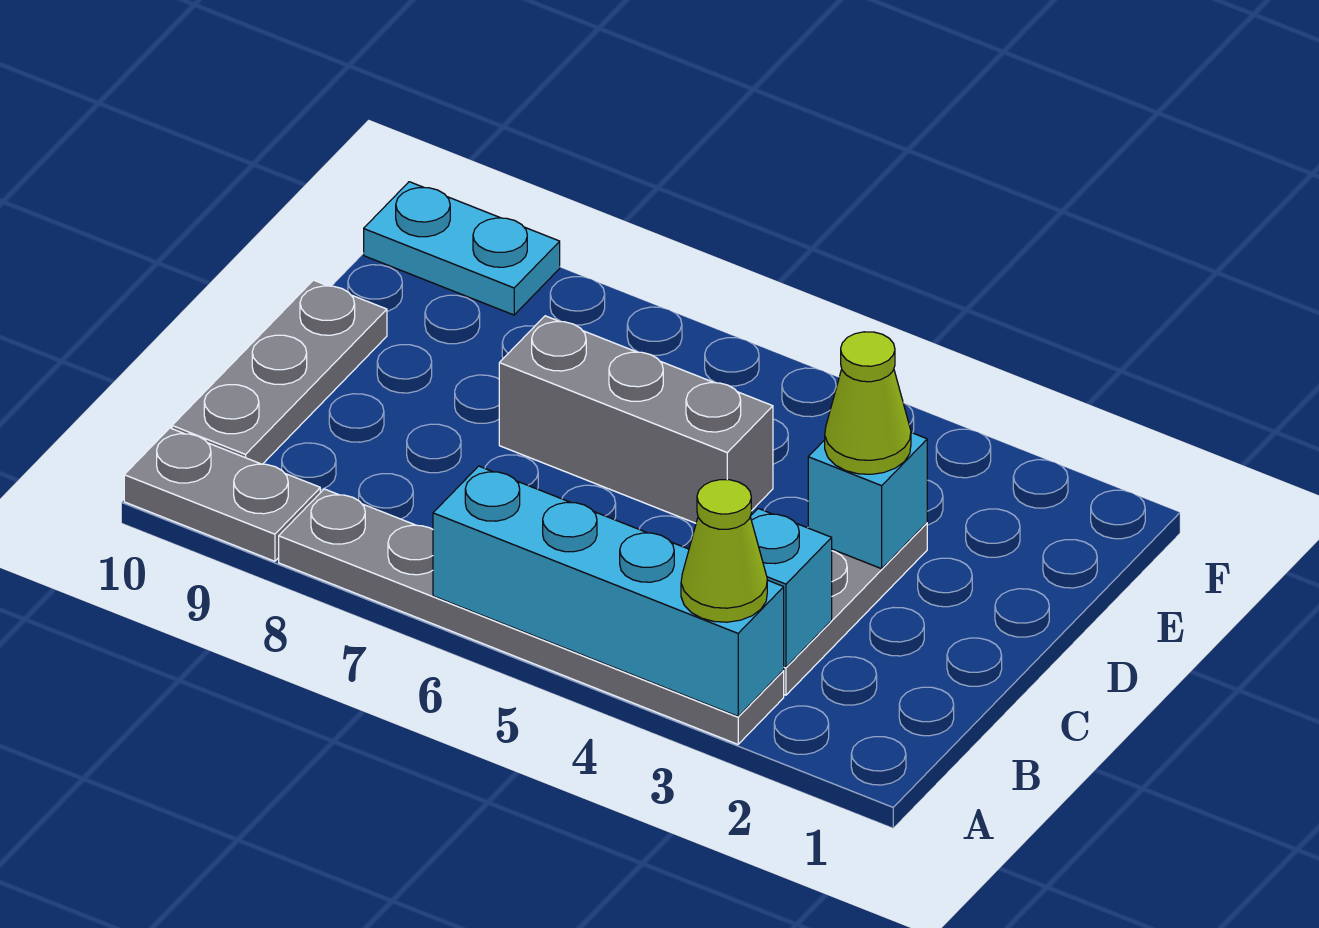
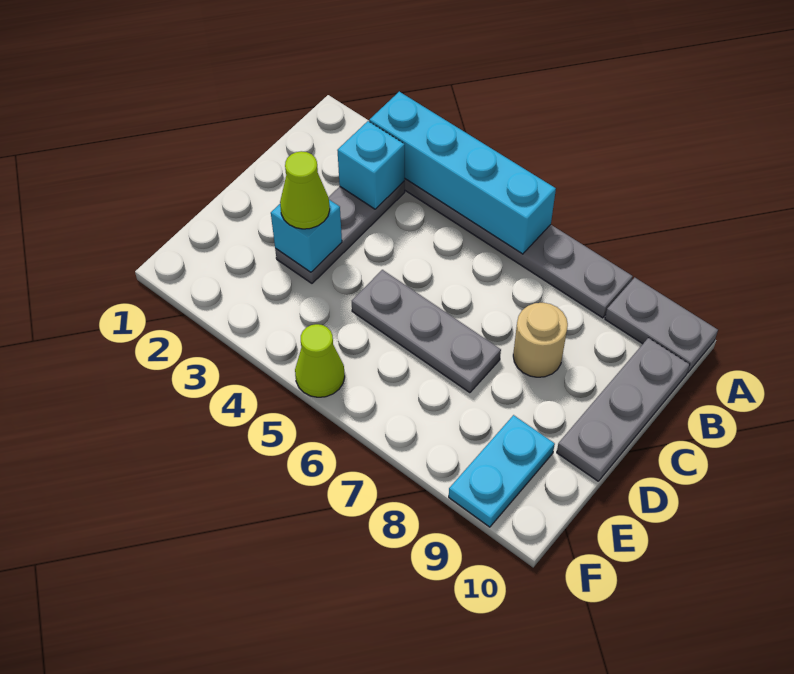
lime 1x1 cone [681,480,767,622] -> lime 1x1 cone moved to [295,324,345,397]
none -> tan 1x1 round brick [513,303,568,377]
grey 1x3 brick [499,316,773,523] -> grey 1x3 plate [352,270,501,393]
cyan 1x2 plate [364,182,560,315] -> cyan 1x2 plate turned to [449,415,555,527]

